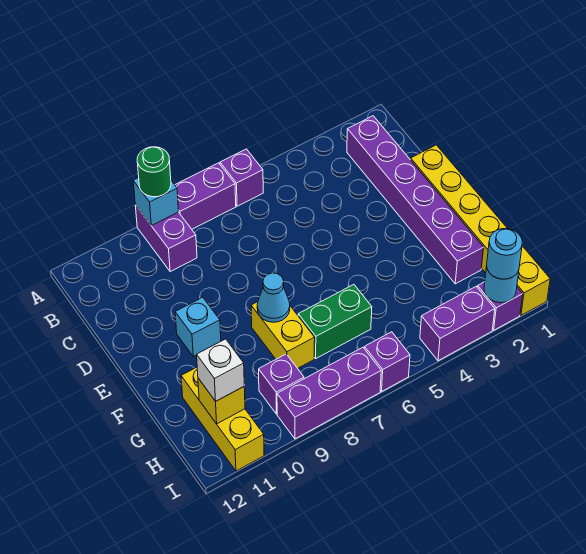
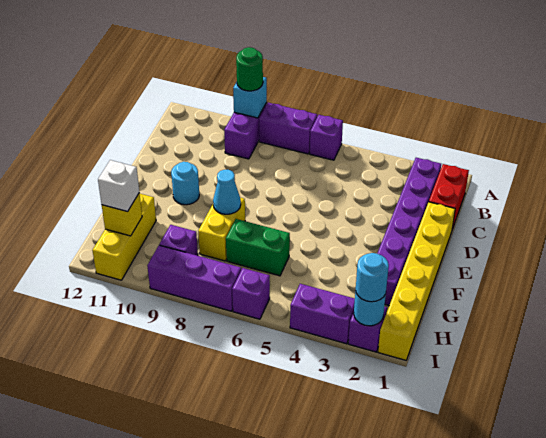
none -> red 1x2 brick [429,164,469,229]
cyan 1x1 brick [175,297,221,357] -> cyan 1x1 round brick [171,162,199,205]

